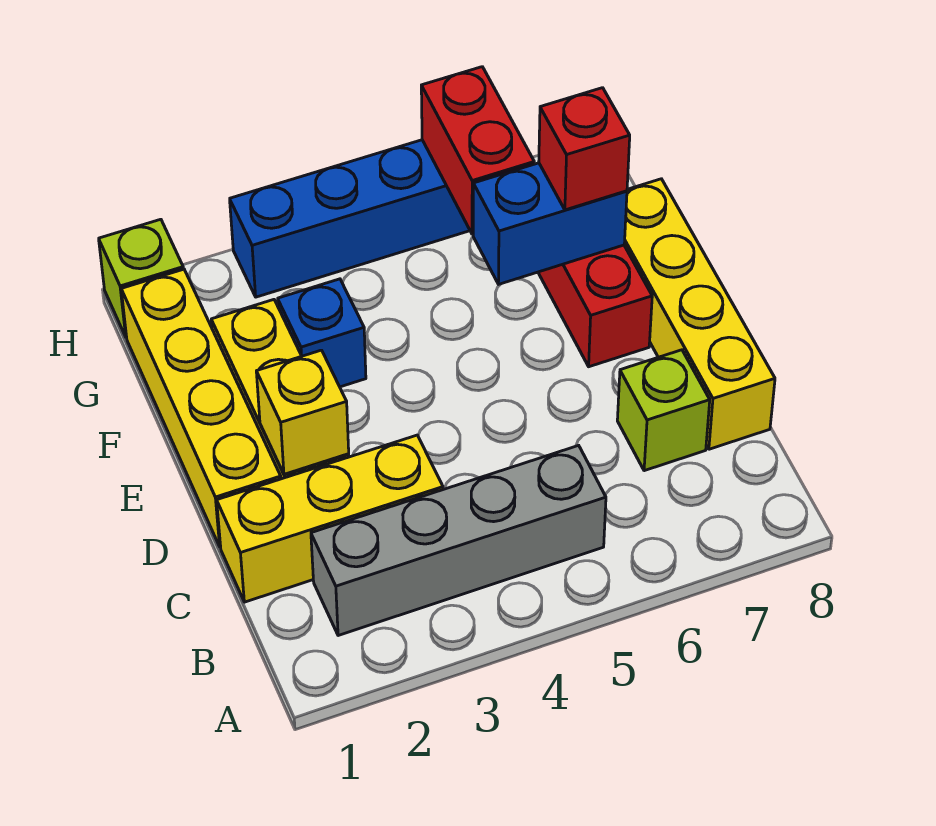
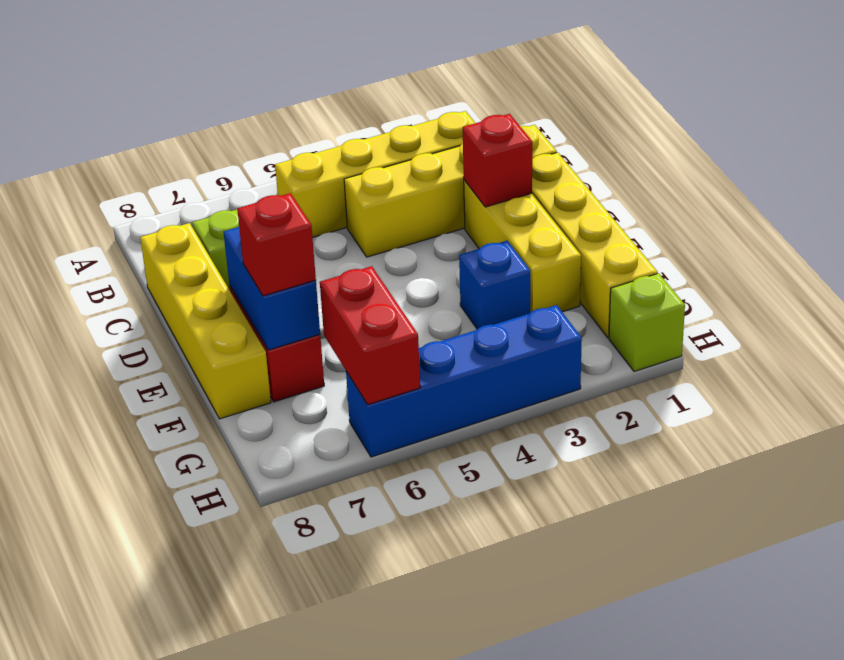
grey 1x4 brick [311,445,606,636] -> yellow 1x4 brick [275,111,475,238]
yellow 1x3 brick [217,435,443,602] -> yellow 1x4 brick [344,125,557,257]
yellow 1x1 brick [256,350,349,474] -> red 1x1 brick [463,114,532,207]
blue 1x2 brick [473,163,627,284] -> blue 1x2 brick turned to [223,227,320,350]

